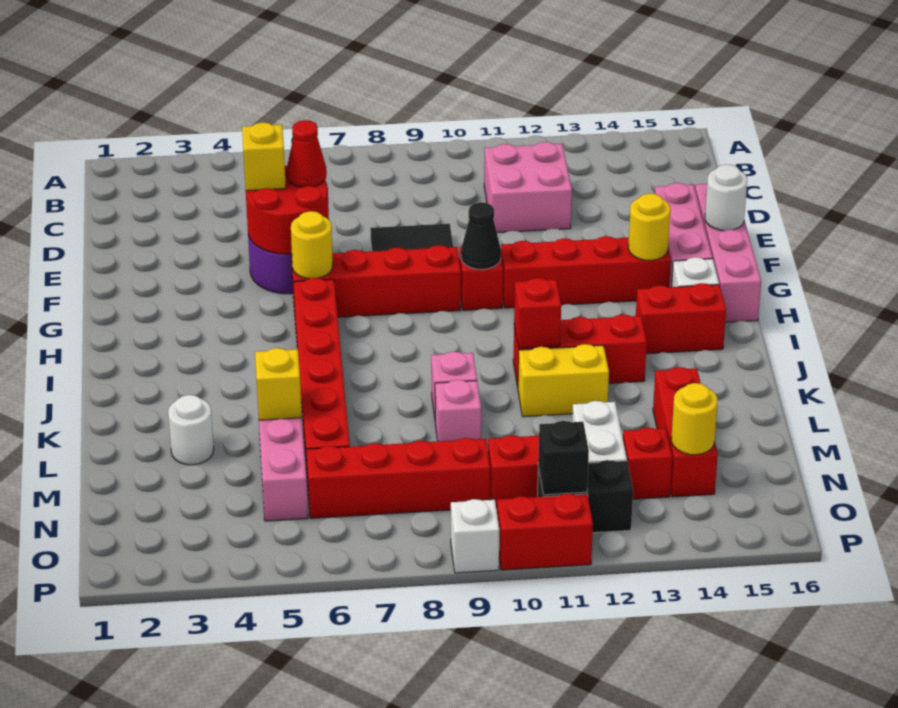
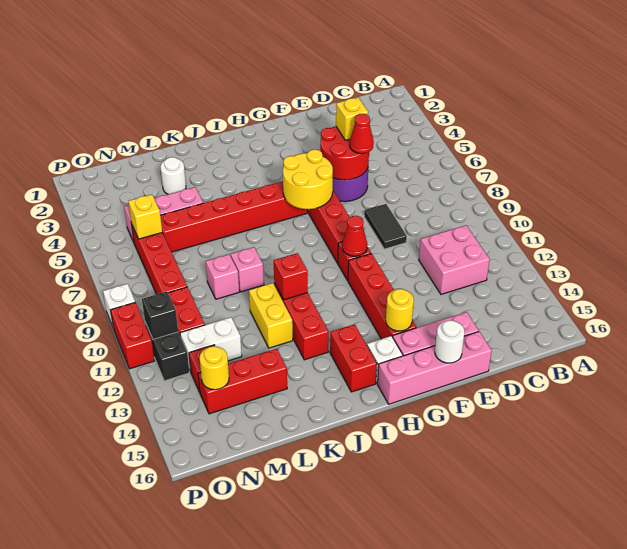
yellow 1x1 round brick [291,211,333,279] -> yellow 2x2 round brick [283,150,333,209]
black 1x1 cone [461,202,501,270] -> red 1x1 cone [342,216,367,256]
yellow 1x1 brick [255,348,302,420] -> yellow 1x1 brick moved to [128,194,162,239]

